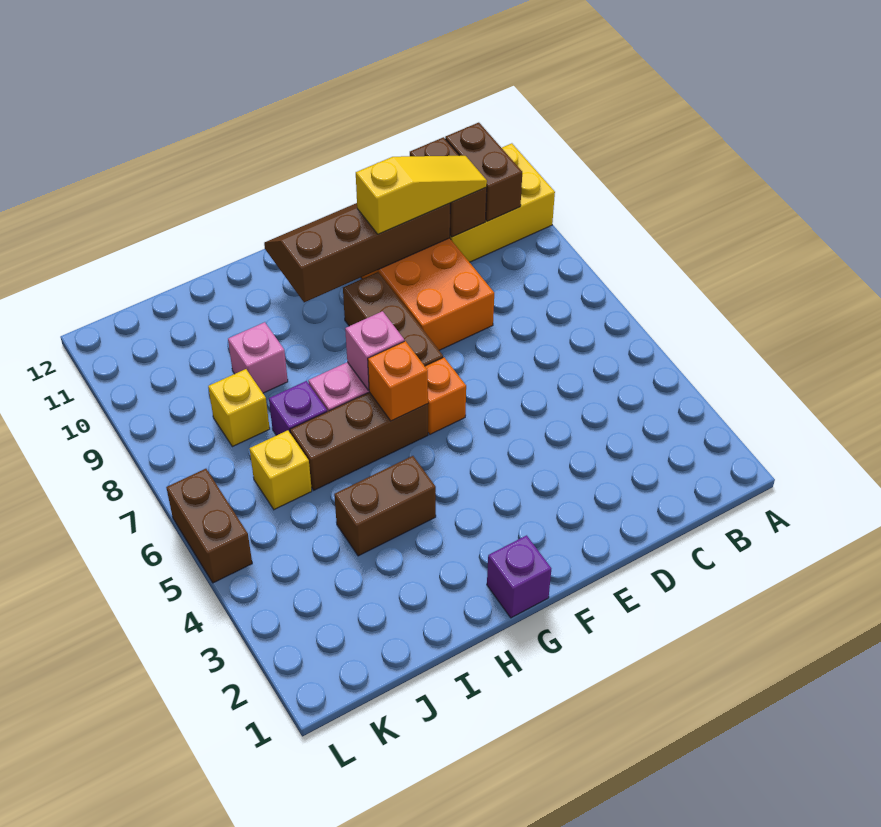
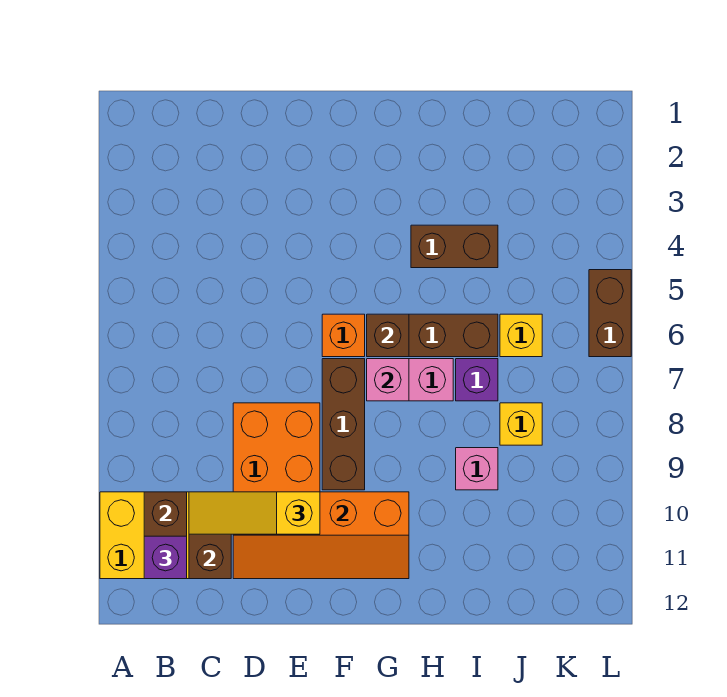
brown 2x4 slope [264,203,450,302] -> orange 2x4 slope [233,492,409,579]
purple 1x1 brick [487,535,551,618] -> purple 1x1 brick moved to [144,536,187,579]
orange 1x1 brick [368,341,428,421] -> brown 1x1 brick [367,314,409,357]

